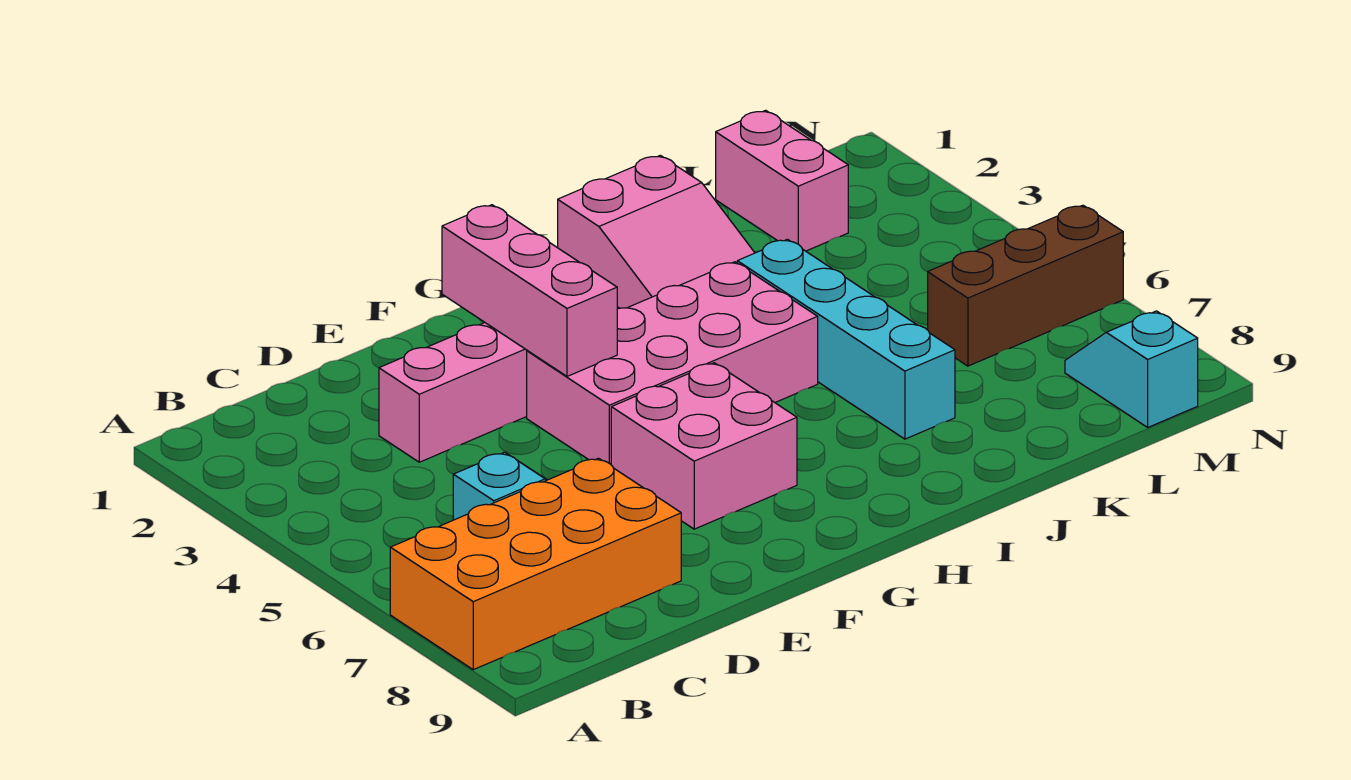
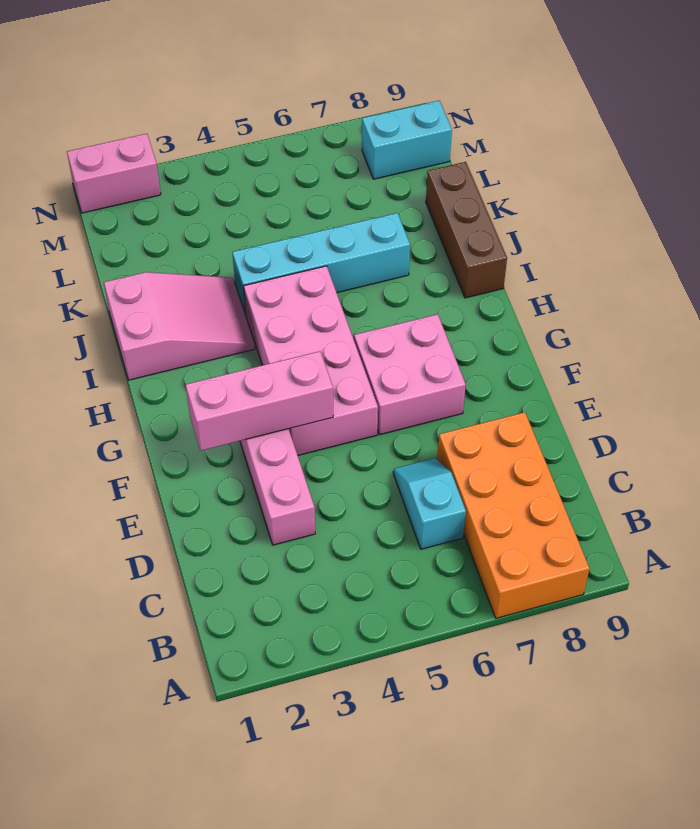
pink 1x2 brick [716,110,848,251] -> pink 1x2 brick moved to [67,134,161,213]
brown 1x3 brick [928,205,1123,366] -> brown 1x3 brick moved to [426,162,507,298]
cyan 1x2 slope [1065,311,1198,427] -> cyan 1x2 brick [362,101,452,179]

